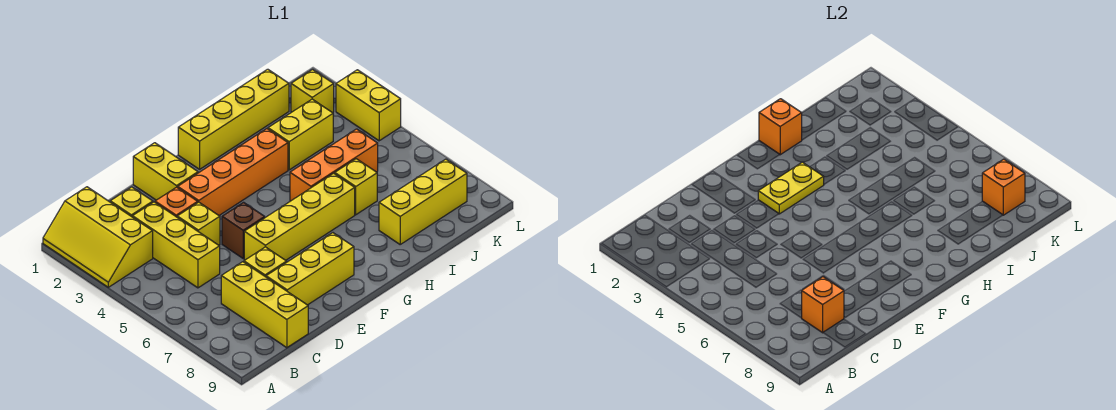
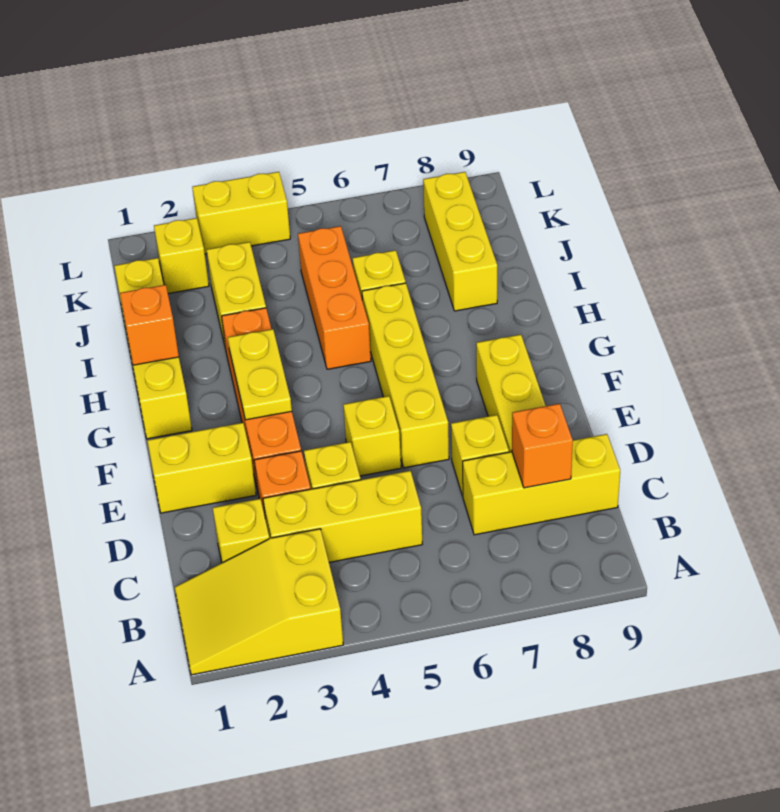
yellow 2x3 slope [43,187,153,287] -> yellow 2x3 slope turned to [175,529,343,675]
brown 1x1 brick [222,202,265,258] -> yellow 1x1 brick [343,396,401,476]
orange 1x1 brick [982,159,1025,215] -> none

